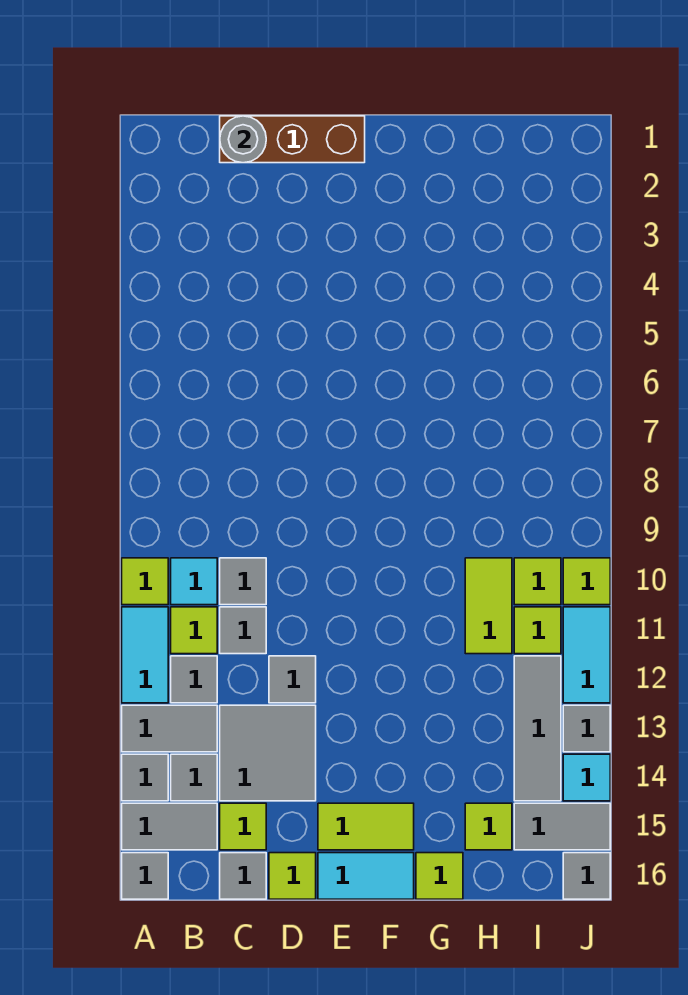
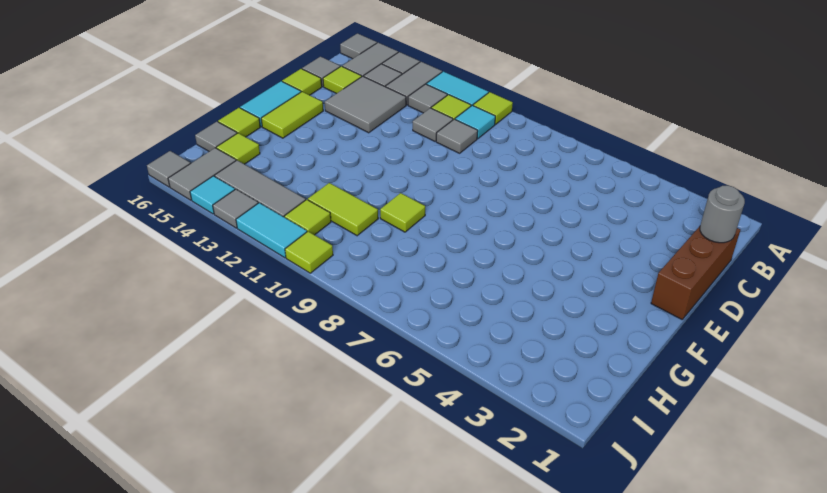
grey 1x1 tile [269,656,316,703] -> grey 1x1 tile moved to [195,122,237,151]
lime 1x1 tile [514,558,561,605] -> lime 1x1 tile moved to [380,193,425,232]

